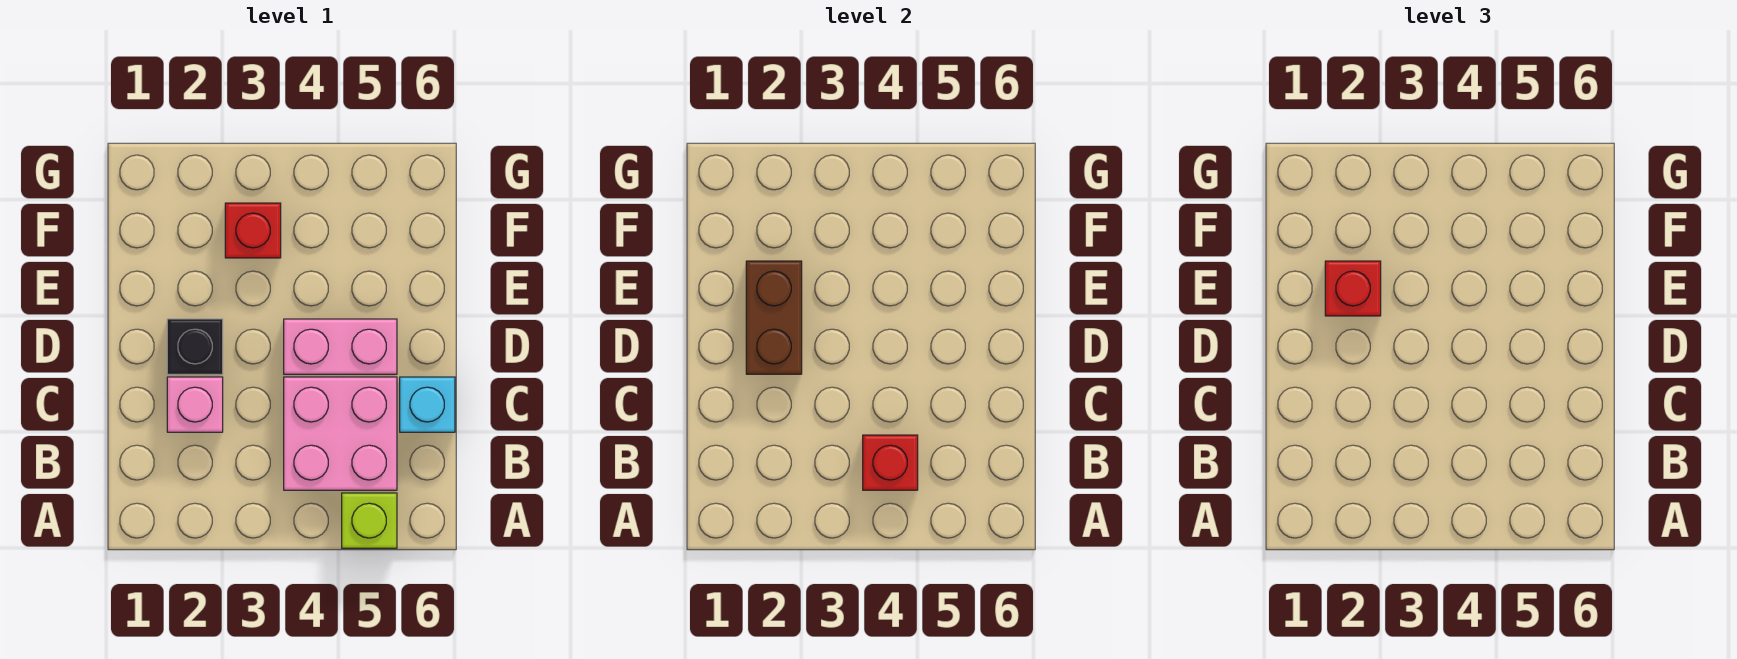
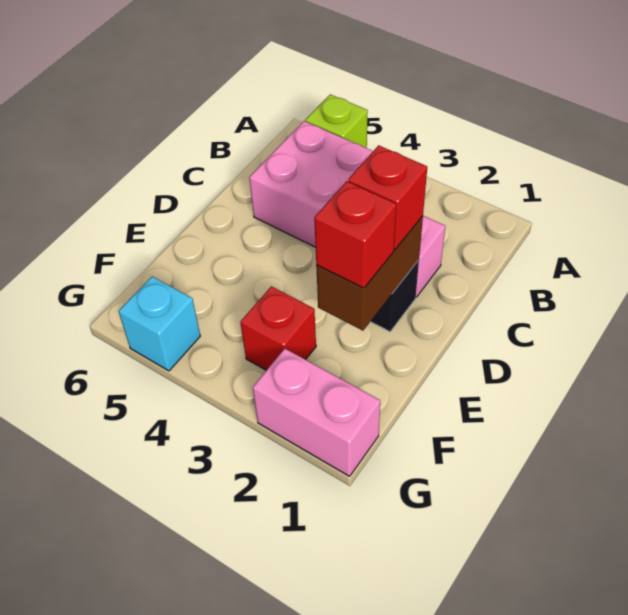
red 1x1 brick [863,435,918,490] -> red 1x1 brick moved to [348,145,427,250]
cyan 1x1 brick [400,377,455,432] -> cyan 1x1 brick moved to [119,277,200,371]
pink 1x2 brick [284,319,397,374] -> pink 1x2 brick moved to [253,349,380,476]

